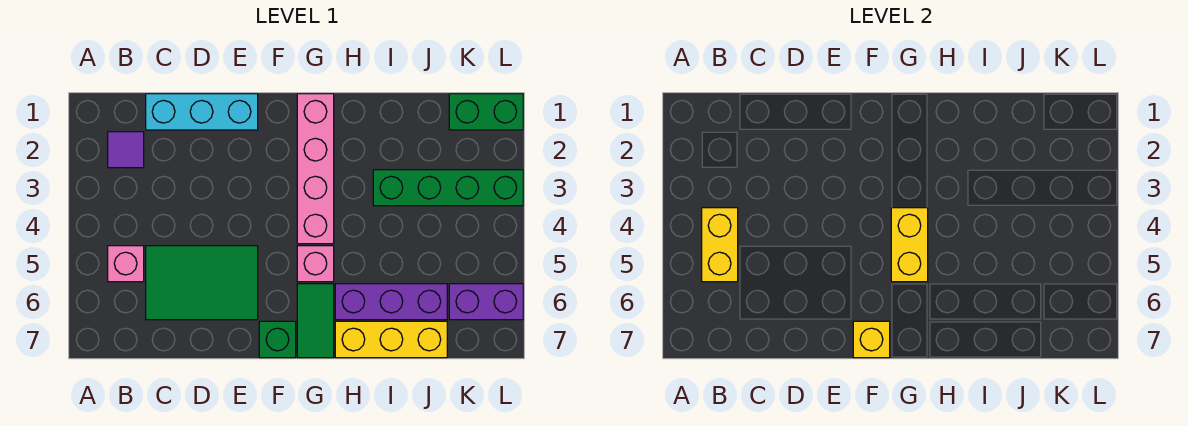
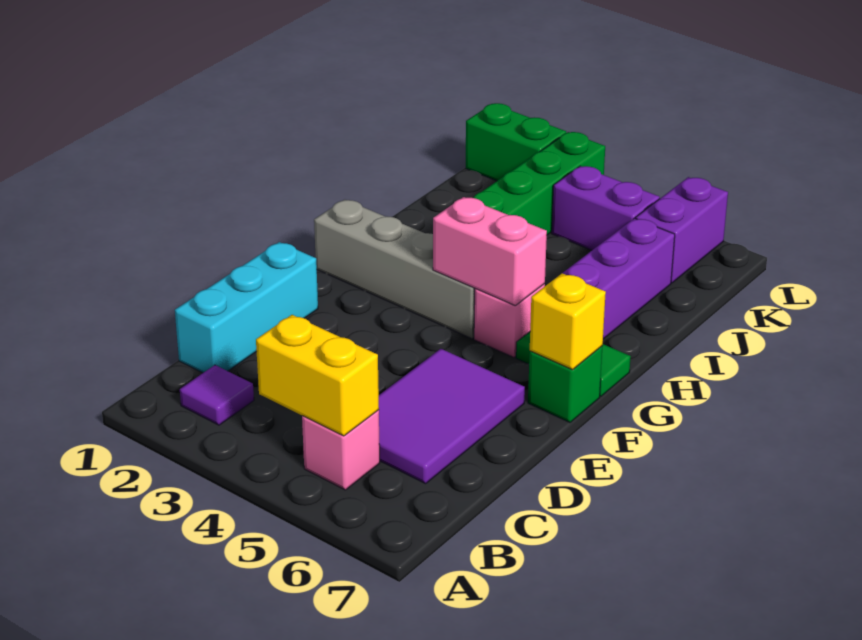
green 2x3 tile [146,246,258,320] -> purple 2x3 tile [379,349,525,484]
pink 1x4 brick [297,94,334,244] -> grey 1x4 brick [314,200,475,339]
yellow 1x2 brick [891,208,928,282] -> pink 1x2 brick [433,197,547,305]
yellow 1x3 brick [335,321,447,358] -> none
green 1x2 brick [449,94,523,130] -> green 1x2 brick turned to [466,103,566,181]
none -> purple 1x2 brick [552,166,660,250]

